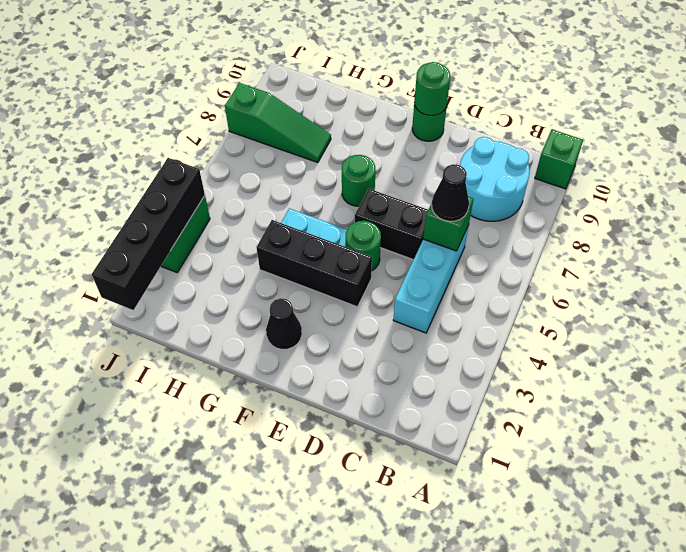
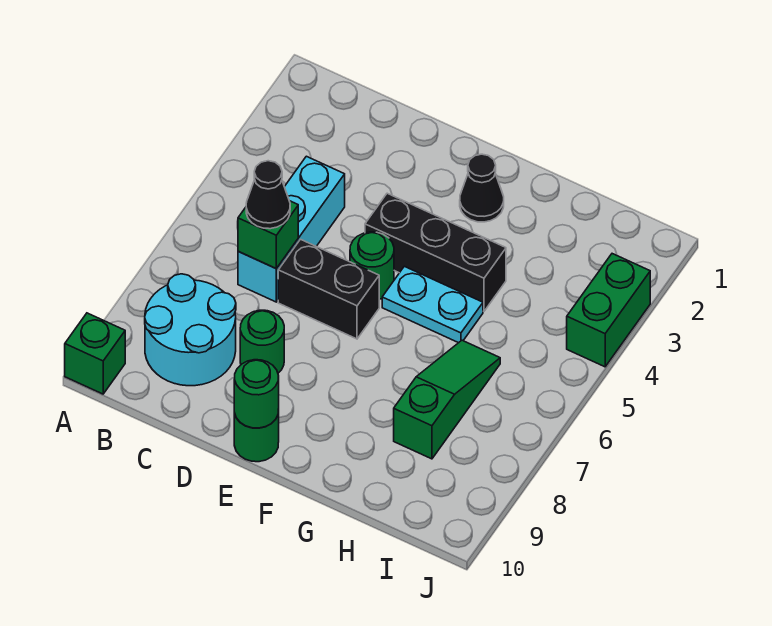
green 1x1 round brick [342,155,375,206] -> green 1x1 round brick moved to [240,310,284,373]
green 1x3 slope [225,83,331,163] -> green 1x3 slope turned to [394,340,500,459]
black 1x4 brick [92,158,205,310] -> none

